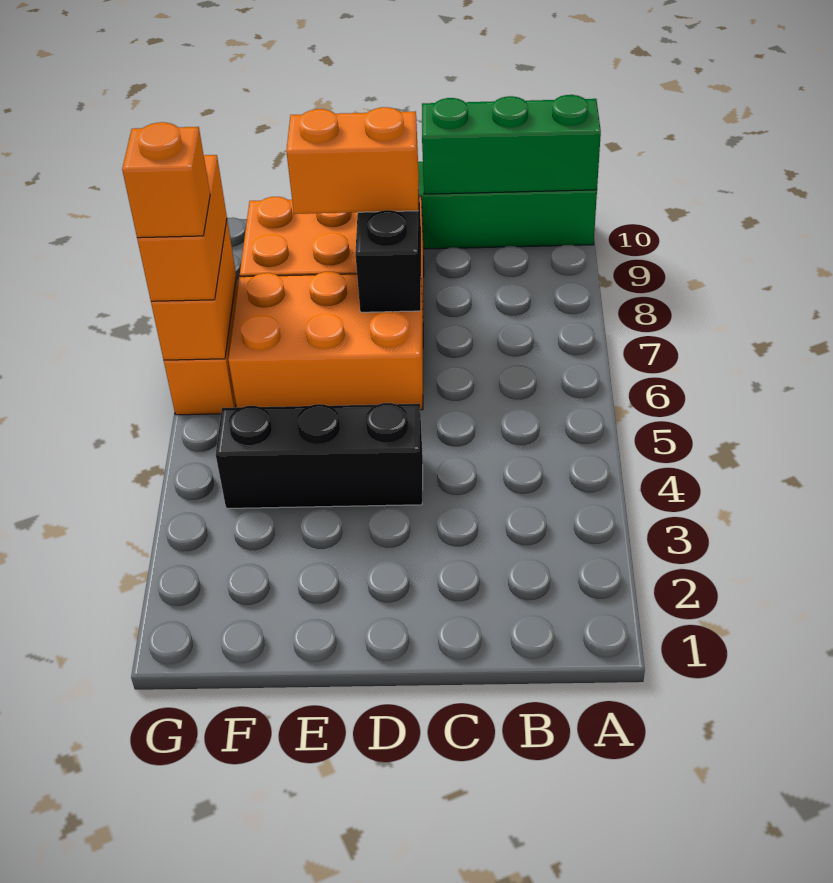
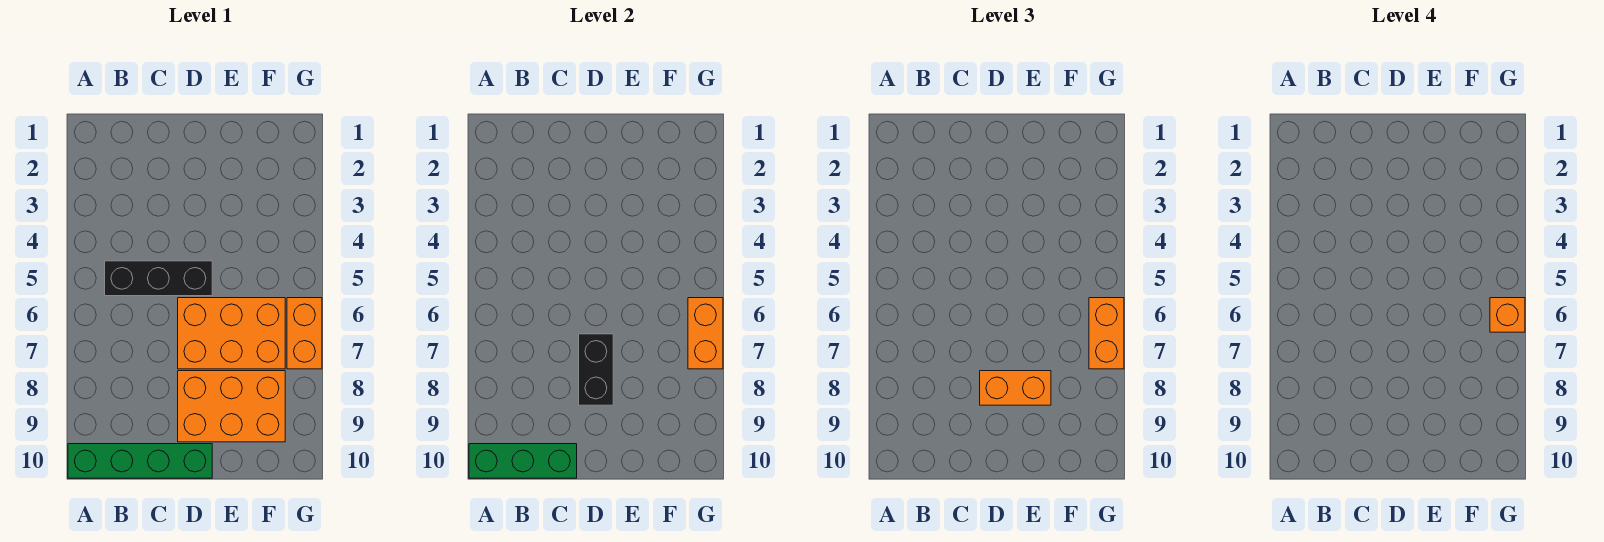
black 1x3 brick [216,403,423,508] -> black 1x3 brick moved to [105,261,212,296]

